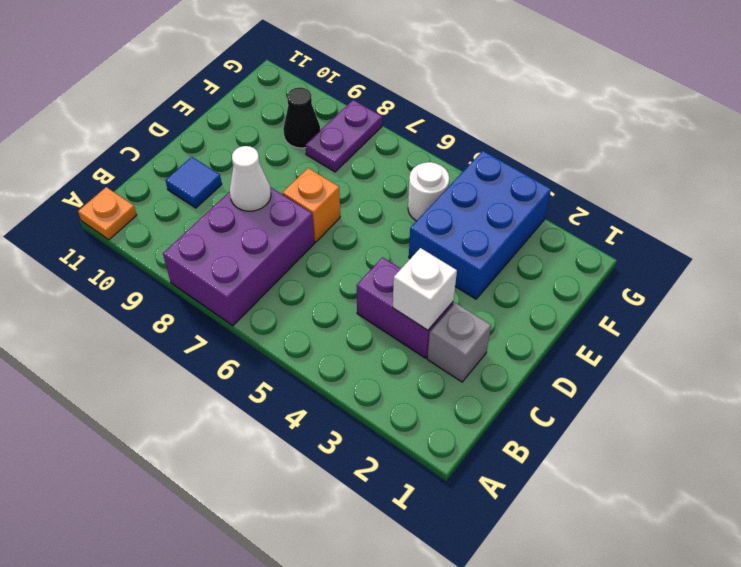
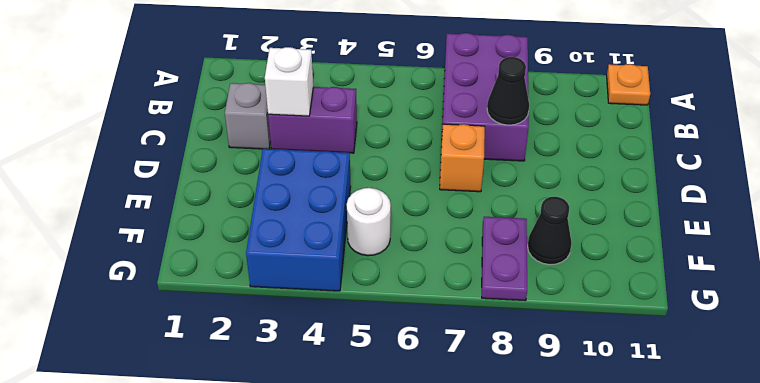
white 1x1 cone [230,146,271,211] -> black 1x1 cone [487,57,529,125]
blue 1x1 tile [166,157,222,208] -> none

